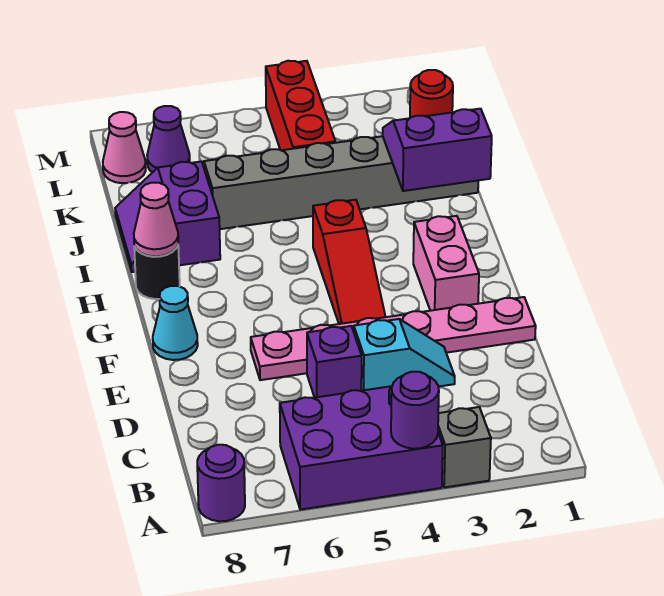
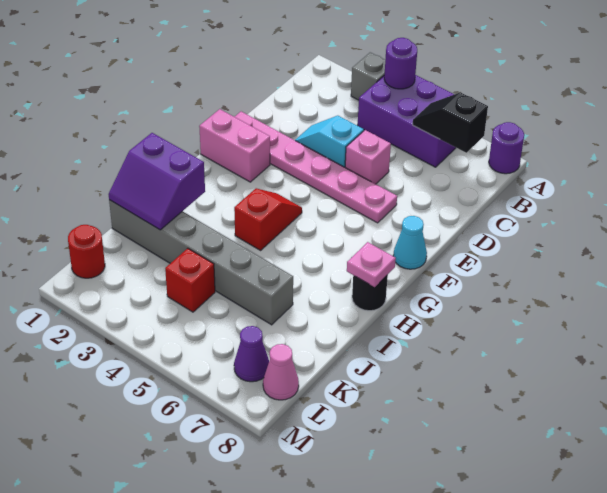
none -> black 1x2 slope [413,92,488,153]
purple 1x1 brick [307,326,362,398] -> pink 1x1 brick [345,130,391,184]
pink 1x2 brick [413,216,479,311] -> pink 1x2 brick turned to [199,109,270,182]
red 1x3 slope [313,200,385,324] -> red 1x2 slope [234,189,302,250]
pink 1x1 cone [134,183,178,256] -> pink 1x1 plate [347,242,396,287]
purple 2x2 slope [115,161,220,272] -> none
red 1x3 brick [266,61,336,150] -> red 1x1 brick [165,248,215,312]

